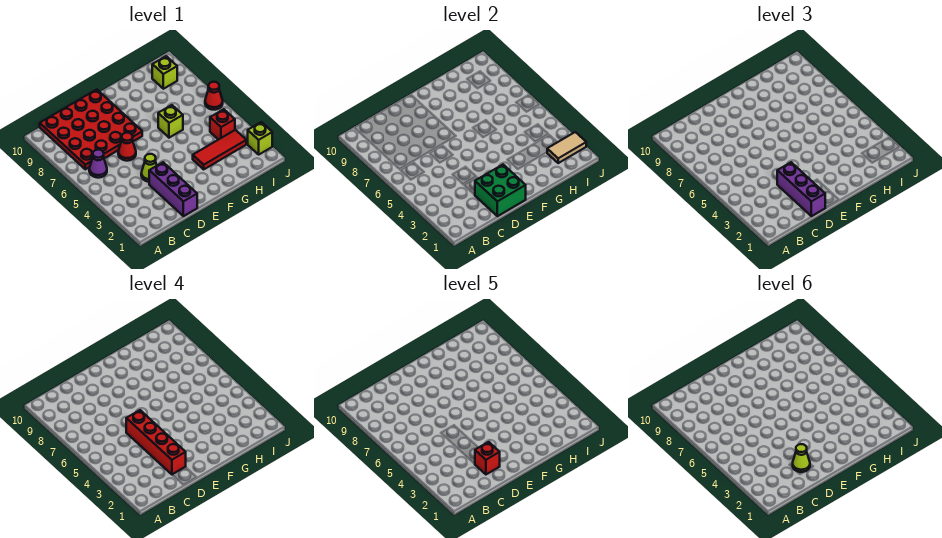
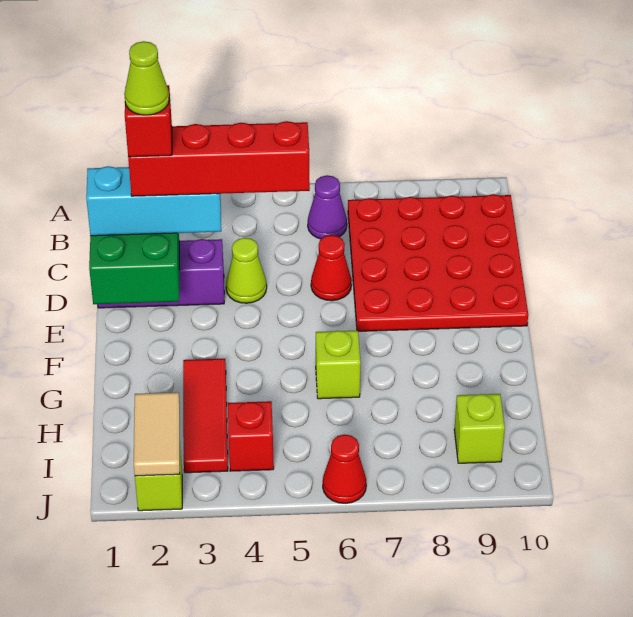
purple 1x3 brick [777,162,825,216] -> cyan 1x3 brick [86,166,221,236]

